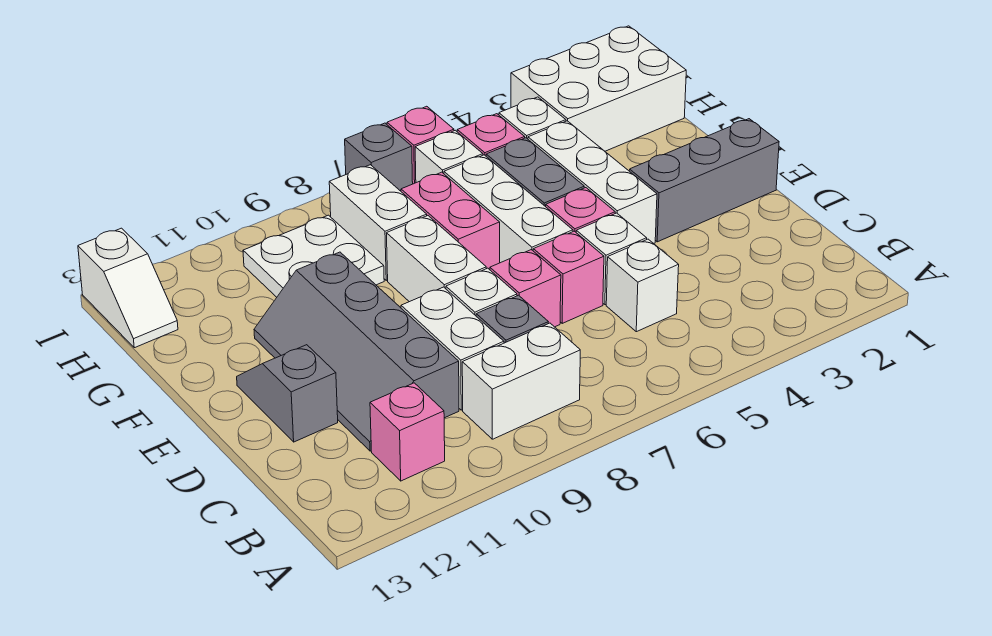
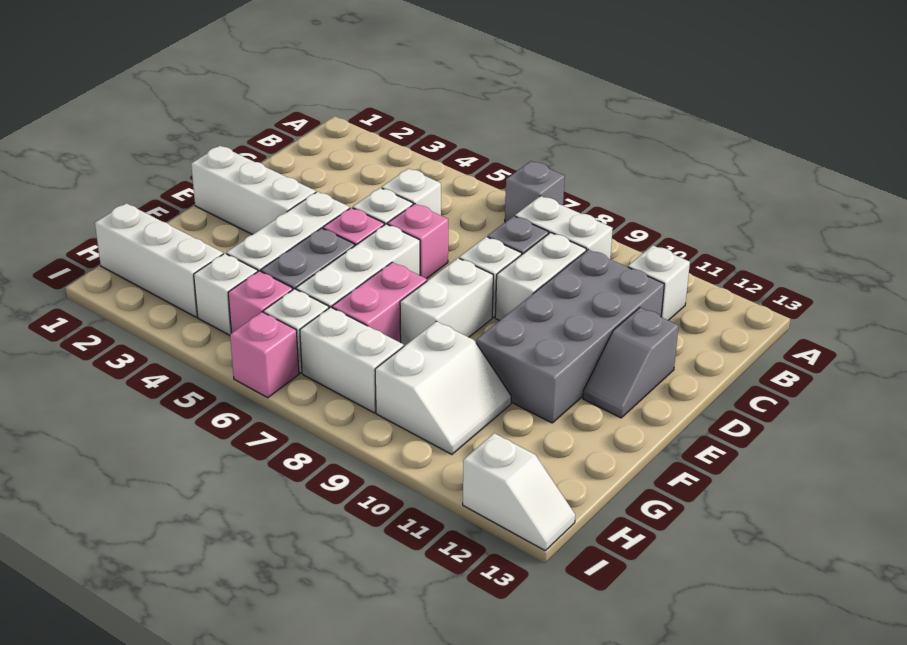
pink 1x1 brick [370,383,445,481] -> white 1x1 brick [628,245,690,320]
grey 2x4 slope [254,252,459,451] -> grey 2x4 brick [476,250,664,423]
pink 1x1 brick [490,250,561,327] -> none
grey 1x3 brick [629,119,779,242] -> white 1x3 brick [191,146,316,235]
white 1x2 brick [329,165,427,280] -> white 1x2 brick turned to [300,307,404,413]
white 2x2 plate [243,215,384,297] -> white 2x2 slope [375,321,511,454]
white 2x3 brick [511,26,686,151] -> white 1x3 brick [95,203,223,317]
white 1x2 slope [78,228,178,348] -> white 1x2 slope turned to [463,433,575,550]
grey 1x1 brick [345,123,413,191] -> grey 1x1 brick moved to [505,161,565,222]

